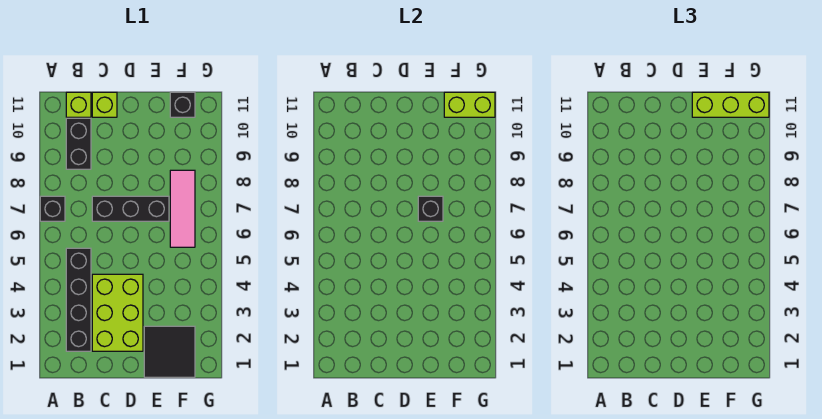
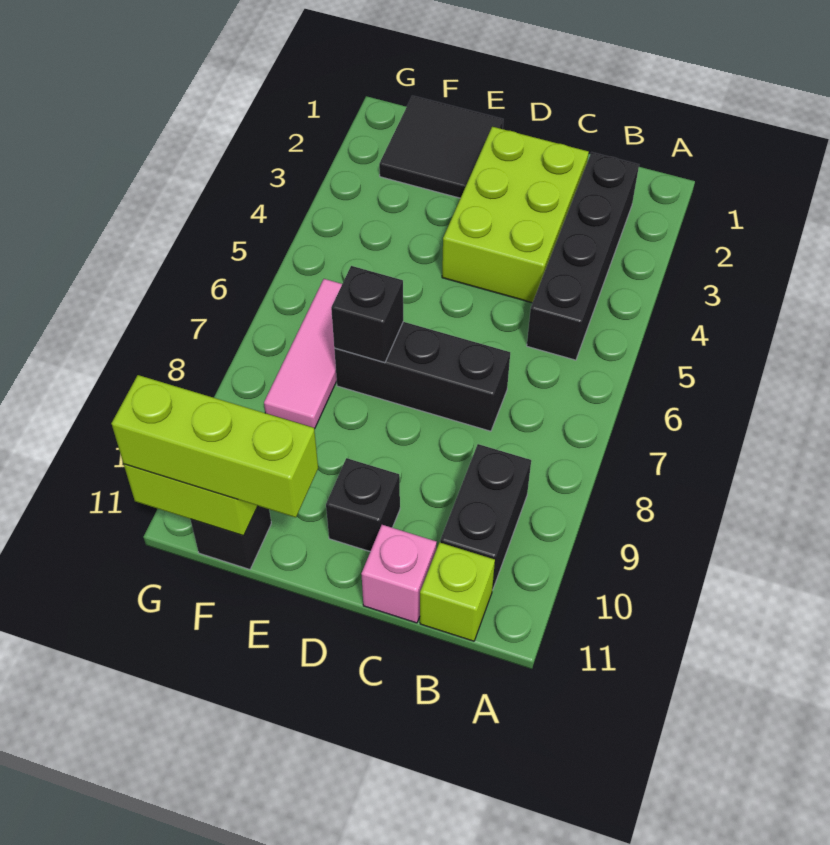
black 1x1 brick [40,196,65,221] -> black 1x1 brick moved to [326,458,400,551]
lime 1x1 brick [92,92,117,117] -> pink 1x1 brick [361,525,437,623]

